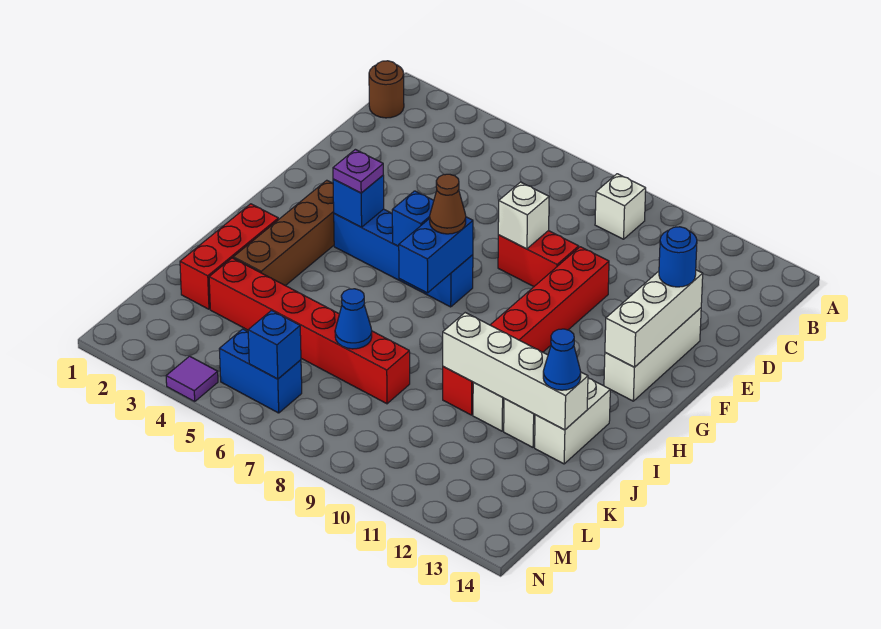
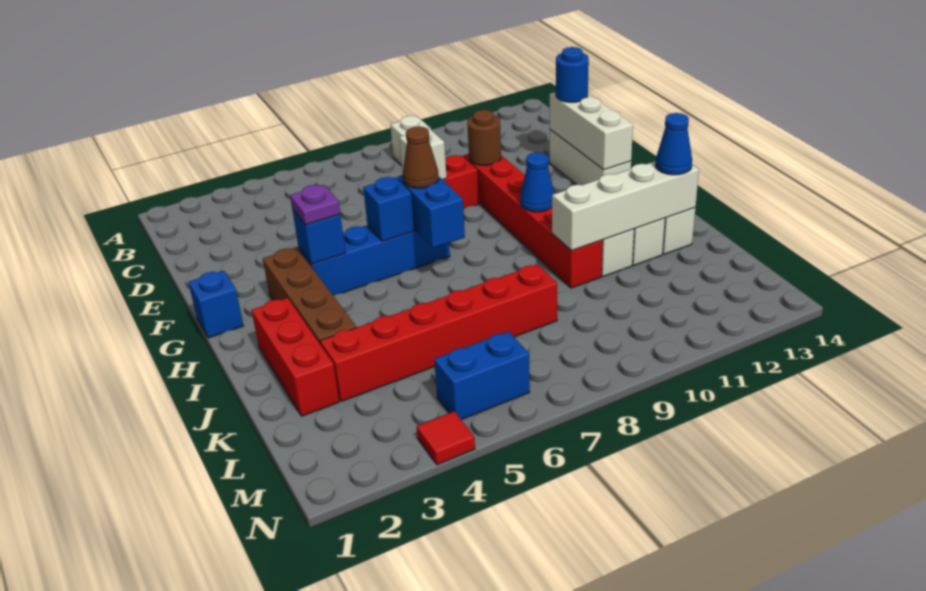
brown 1x1 round brick [369,61,404,118] -> brown 1x1 round brick moved to [467,110,501,165]
blue 1x1 cone [335,289,372,349] -> blue 1x1 cone moved to [520,153,554,212]
blue 1x1 brick [248,310,301,379] -> blue 1x1 brick moved to [189,271,243,338]
purple 1x1 tile [166,356,218,401] -> red 1x1 tile [417,411,475,465]

